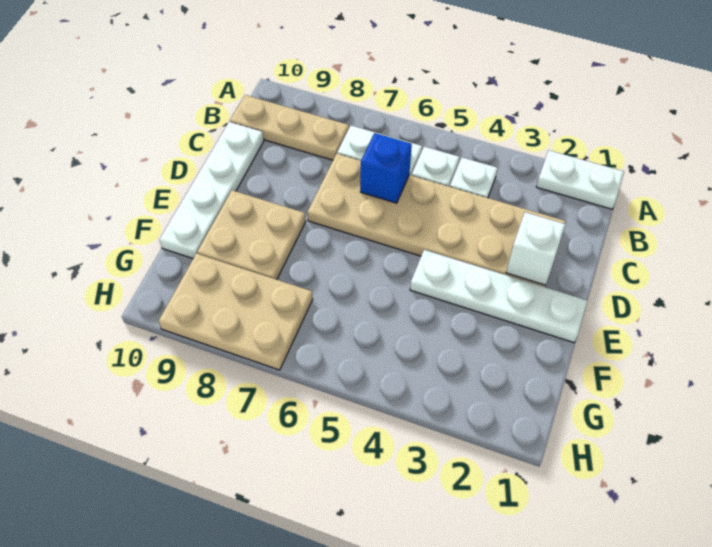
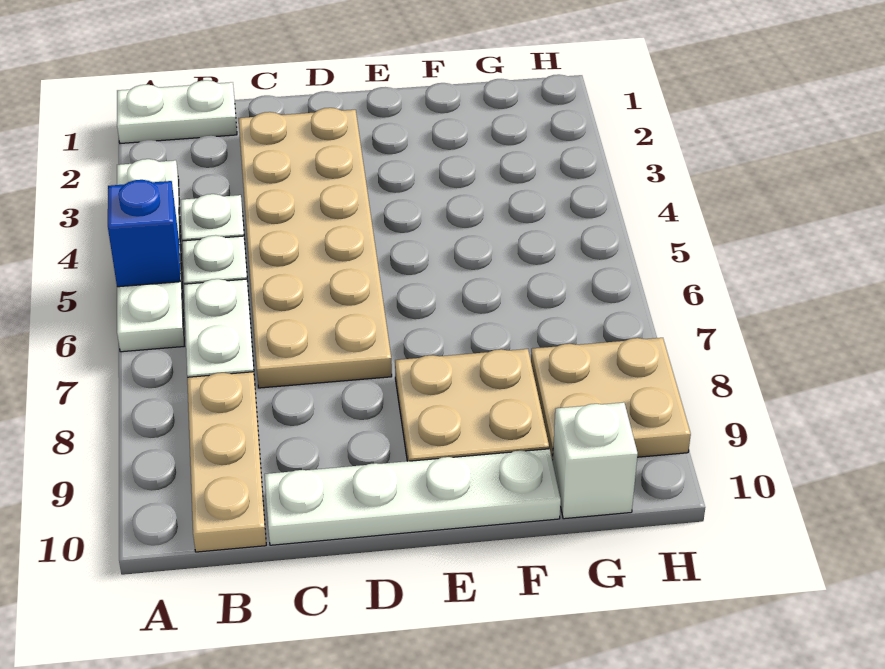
white 1x2 plate [536,150,624,209] -> white 1x2 plate turned to [117,80,237,143]
blue 1x1 brick [360,133,412,203] -> blue 1x1 brick moved to [108,180,180,287]
white 1x1 brick [506,212,565,285] -> white 1x1 brick moved to [552,402,638,519]
white 1x4 plate [410,250,588,342] -> white 1x4 plate moved to [117,159,184,352]
tan 2x3 plate [159,254,313,370] -> tan 2x2 plate [531,338,691,460]

